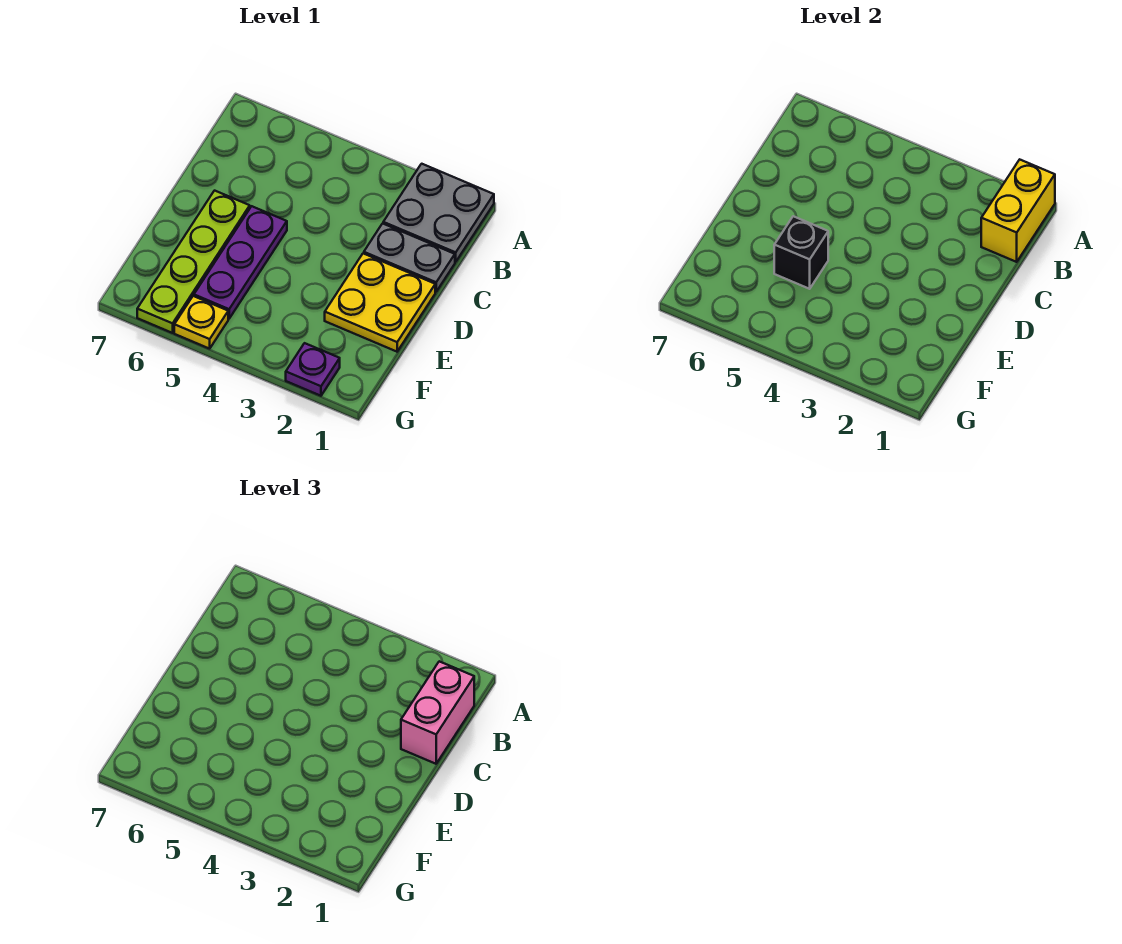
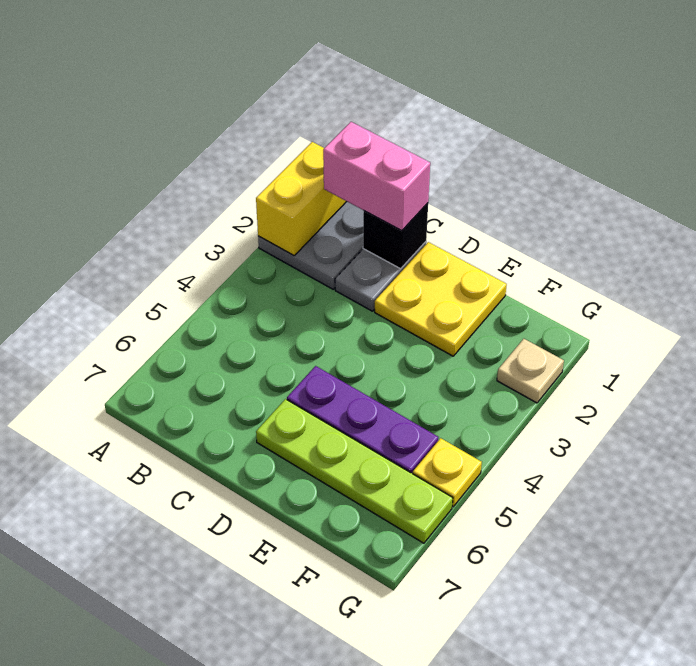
yellow 1x2 brick [981,160,1055,262] -> yellow 1x2 brick turned to [256,142,347,256]
black 1x1 brick [774,216,828,289] -> black 1x1 brick moved to [363,203,428,269]
purple 1x1 plate [286,343,340,396] -> tan 1x1 plate [497,339,564,403]

